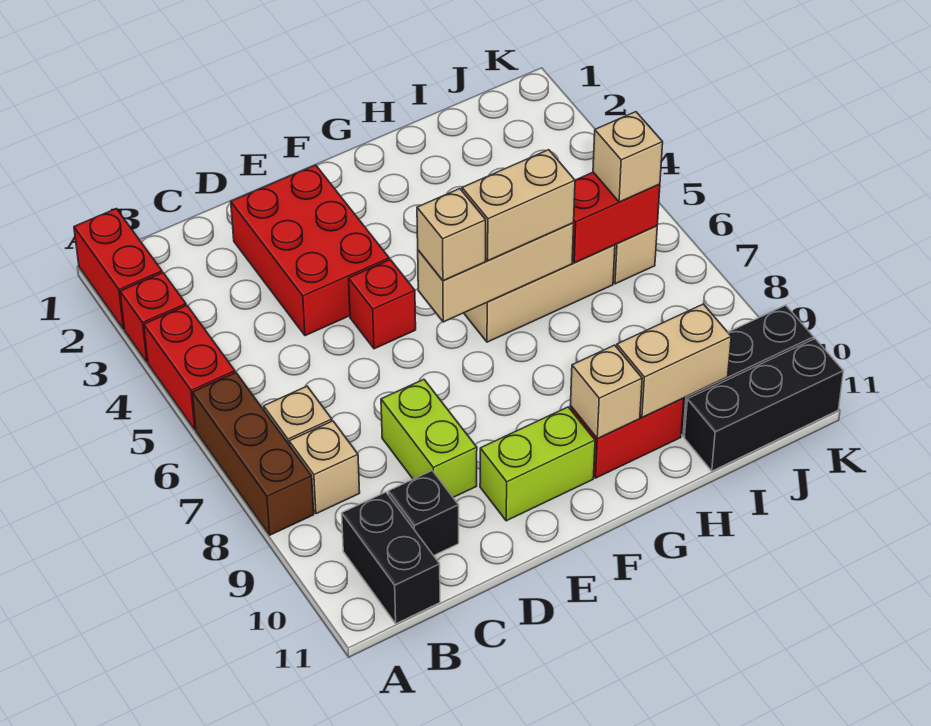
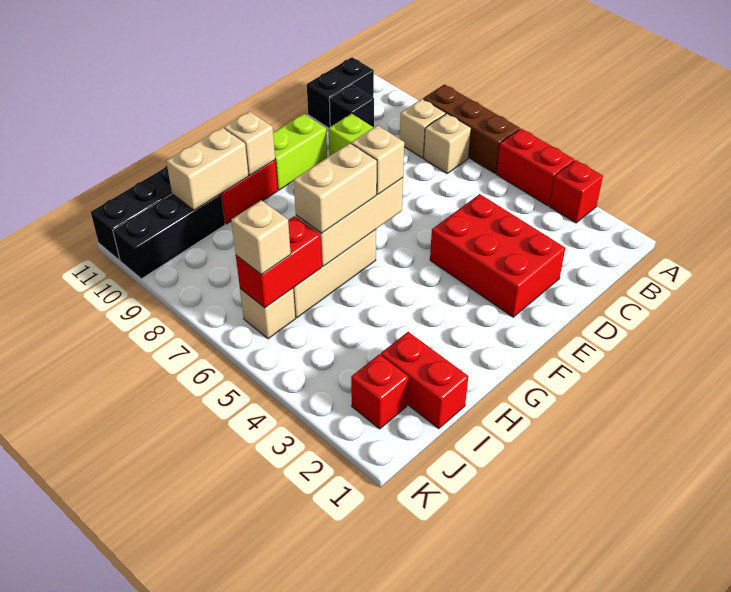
red 1x2 brick [74,209,162,329] -> red 1x2 brick moved to [381,332,468,429]
black 1x2 brick [342,492,440,624] -> black 1x2 brick turned to [307,57,374,128]
red 1x1 brick [349,260,416,349] -> red 1x1 brick moved to [351,354,408,429]

